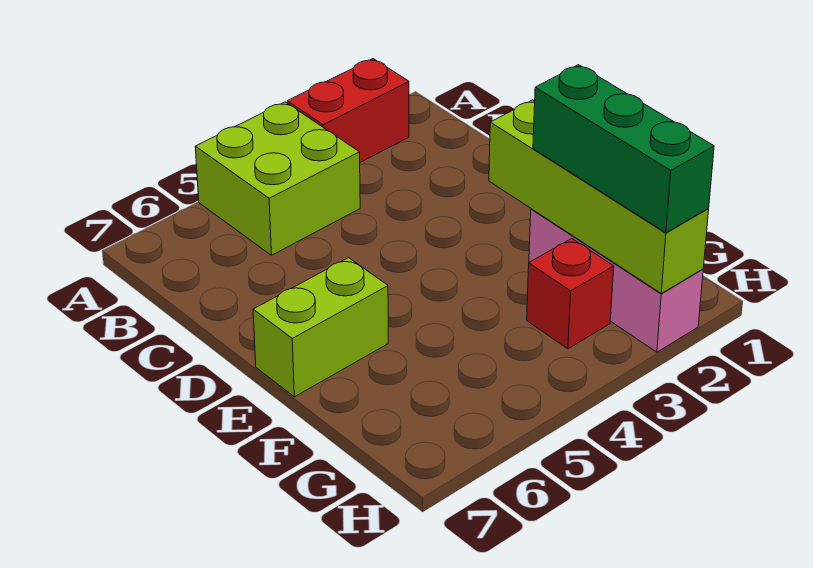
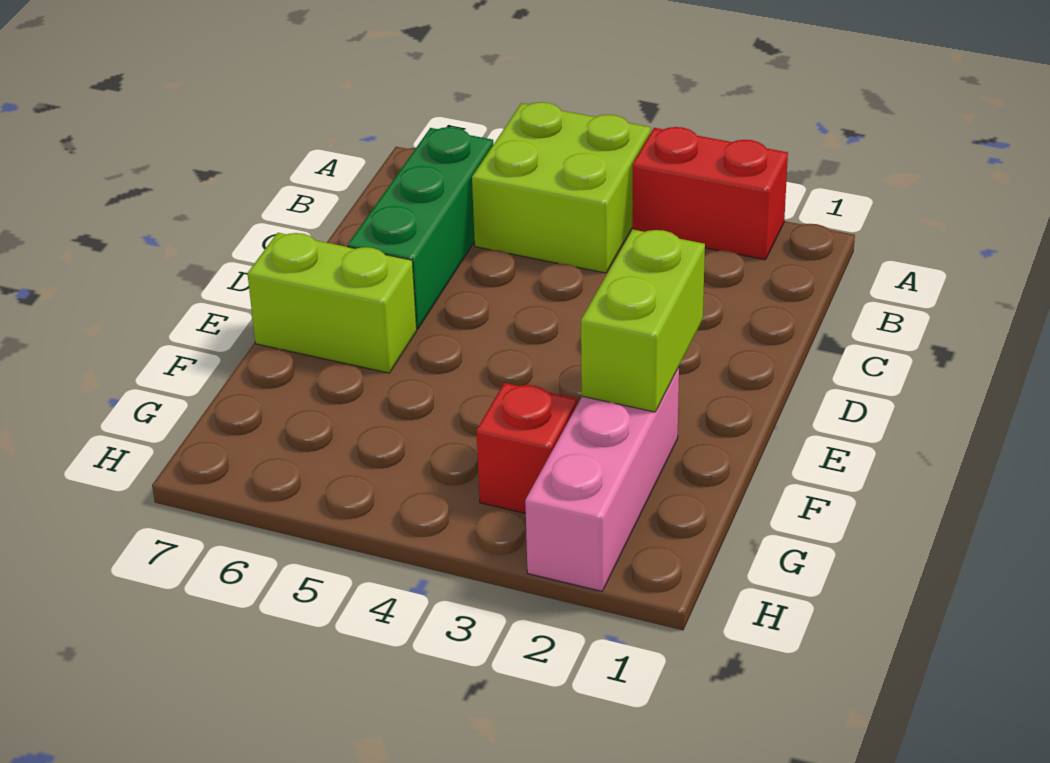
lime 1x4 brick [489,100,709,293] -> lime 1x2 brick [581,229,705,412]
green 1x3 brick [533,65,714,233] -> green 1x3 brick moved to [348,127,493,329]

